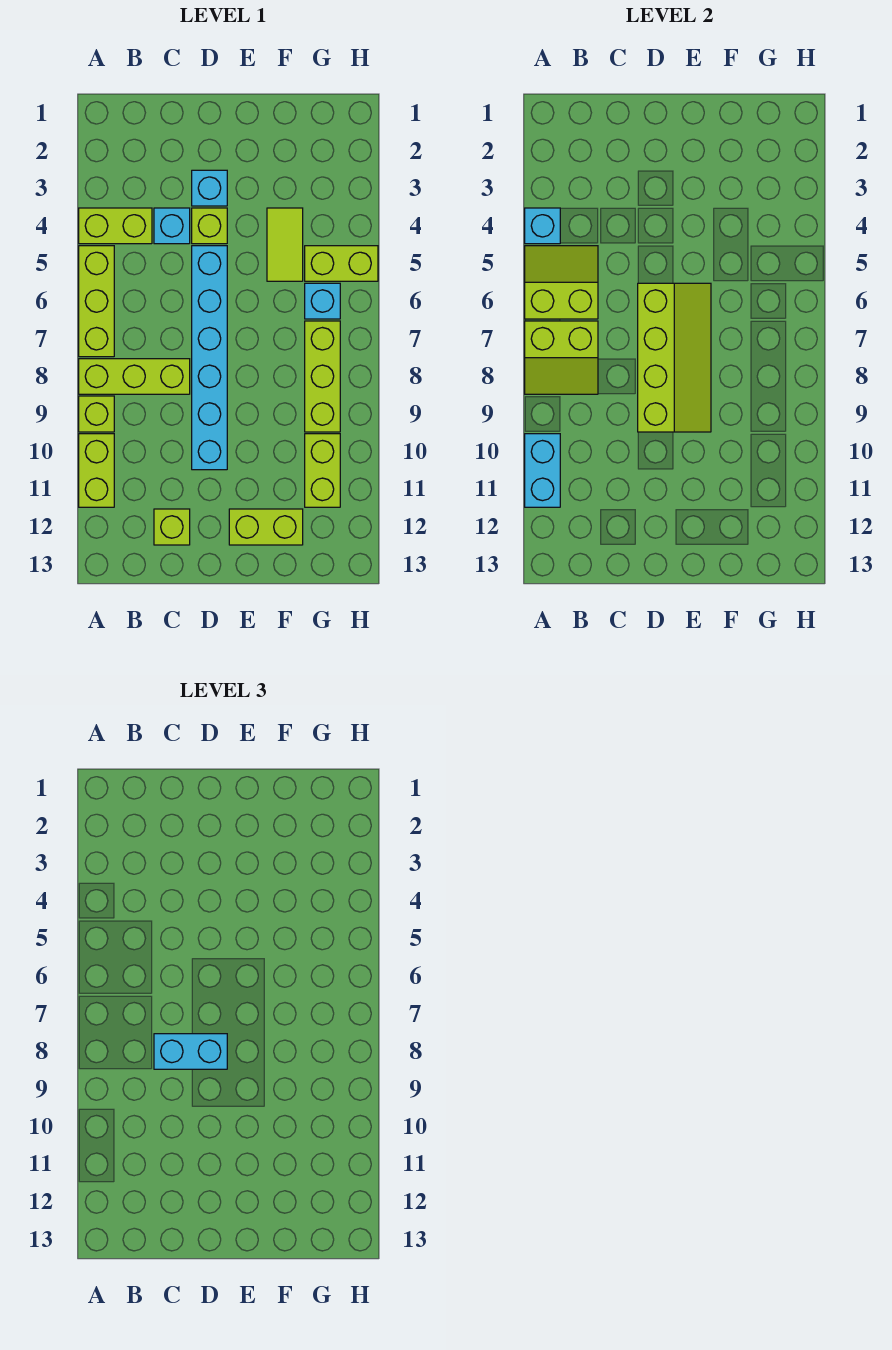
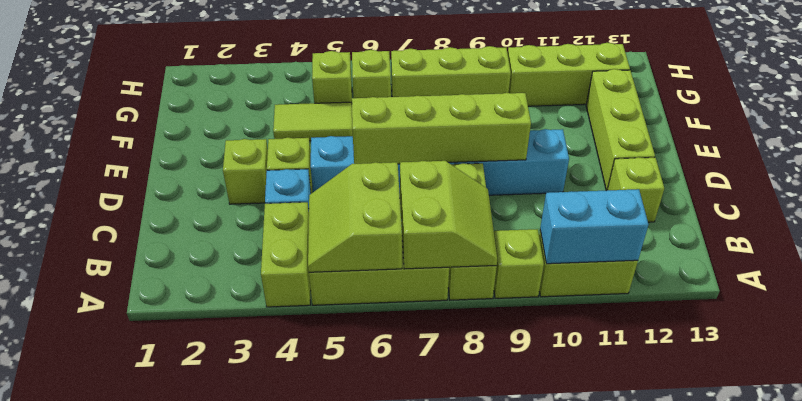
cyan 1x1 brick [525,208,560,244] -> none
cyan 1x2 brick [154,1034,227,1069] -> none
cyan 1x1 brick [192,170,227,206] -> lime 1x1 brick [223,139,268,204]
lime 1x2 brick [229,509,303,545] -> lime 1x3 brick [586,69,655,191]
lime 1x2 brick [305,246,378,281] -> lime 1x1 brick [312,51,352,103]
cyan 1x1 brick [305,283,340,319] -> lime 1x1 brick [352,50,391,98]
lime 1x2 brick [305,434,340,507] -> lime 1x3 brick [508,43,630,106]

